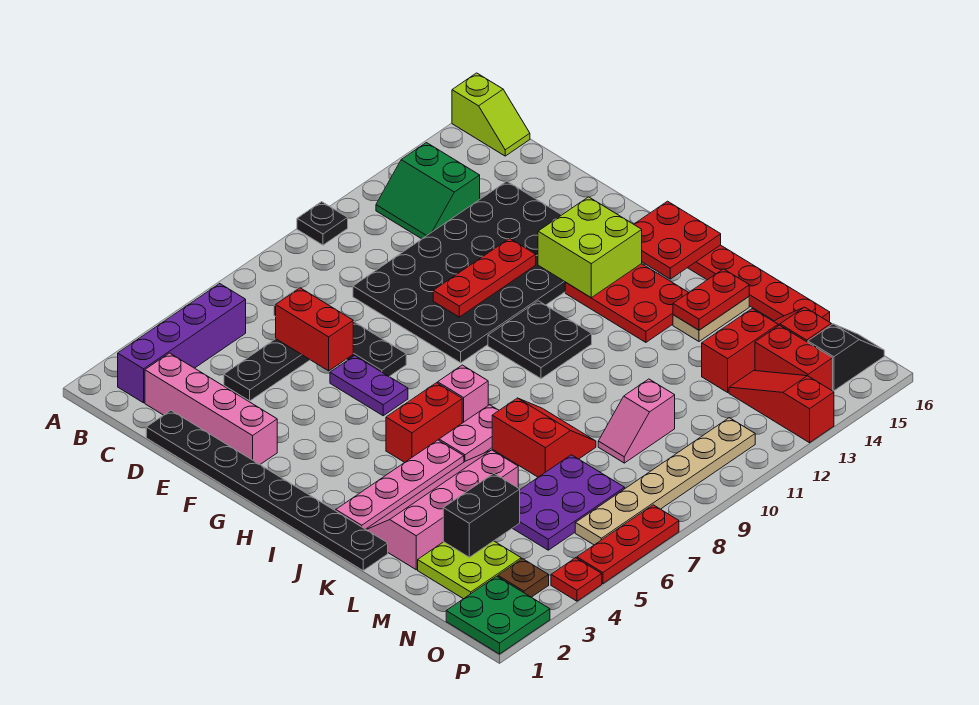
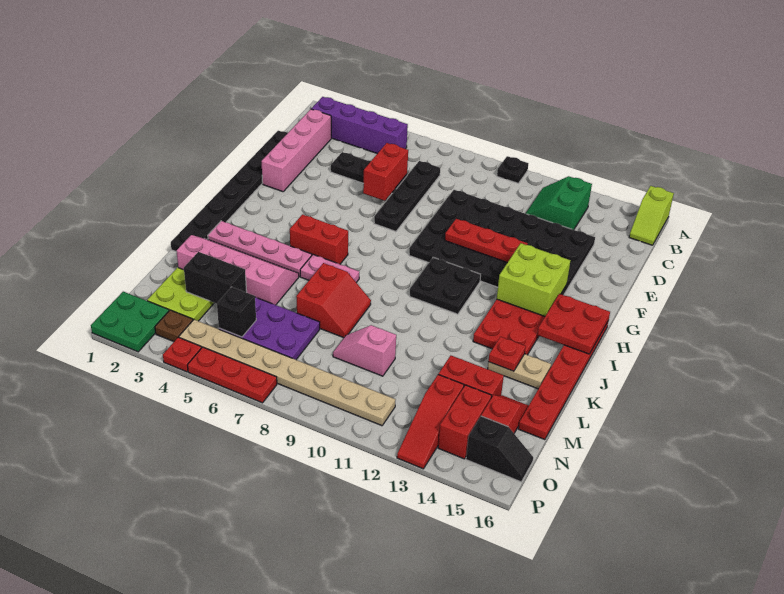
purple 1x2 plate [330,356,408,416] -> none
pink 1x1 brick [438,365,488,423] -> none
red 1x2 plate [673,269,749,330] -> red 1x1 plate [488,337,526,371]
none -> black 1x1 brick [217,287,256,337]
red 1x3 slope [729,371,834,443] -> red 1x3 slope turned to [397,374,464,469]
tan 1x6 plate [575,418,755,545] -> tan 1x8 plate [179,320,396,426]

